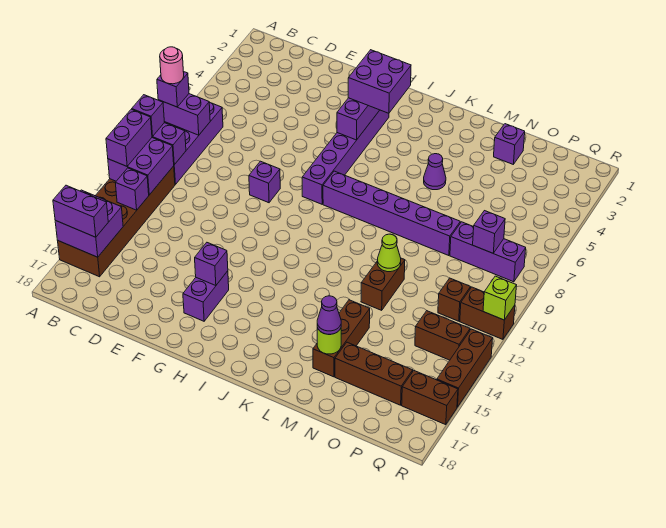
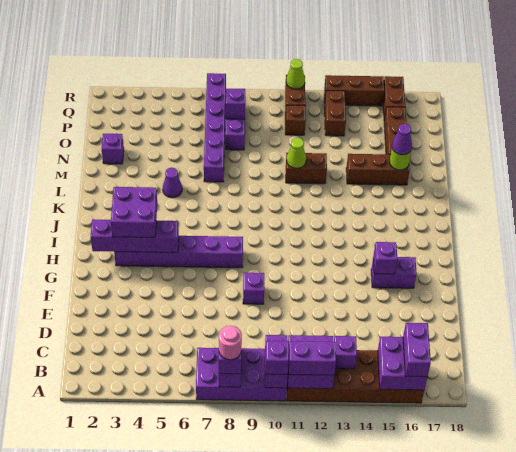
purple 1x6 brick [323,171,460,256] -> purple 1x6 brick moved to [204,73,226,182]
lime 1x1 brick [483,276,517,320] -> lime 1x1 cone [286,59,305,89]

